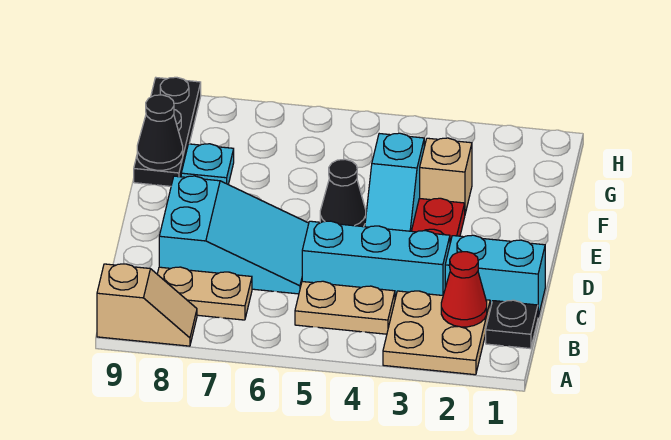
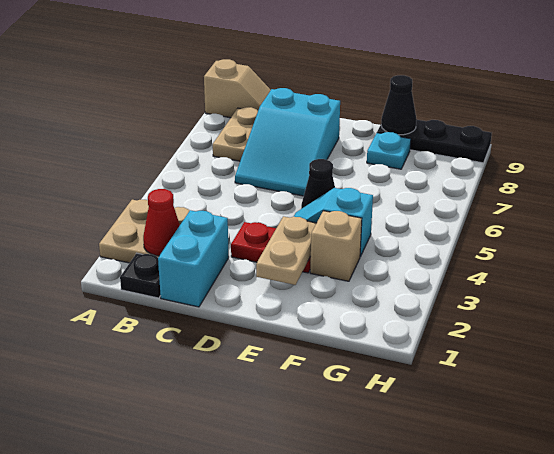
tan 1x2 slope [97,264,197,346] -> tan 1x2 slope turned to [204,59,271,118]
tan 1x2 plate [295,281,395,334] -> tan 1x2 plate moved to [256,216,316,285]
cyan 1x3 brick [302,221,450,298] -> none

